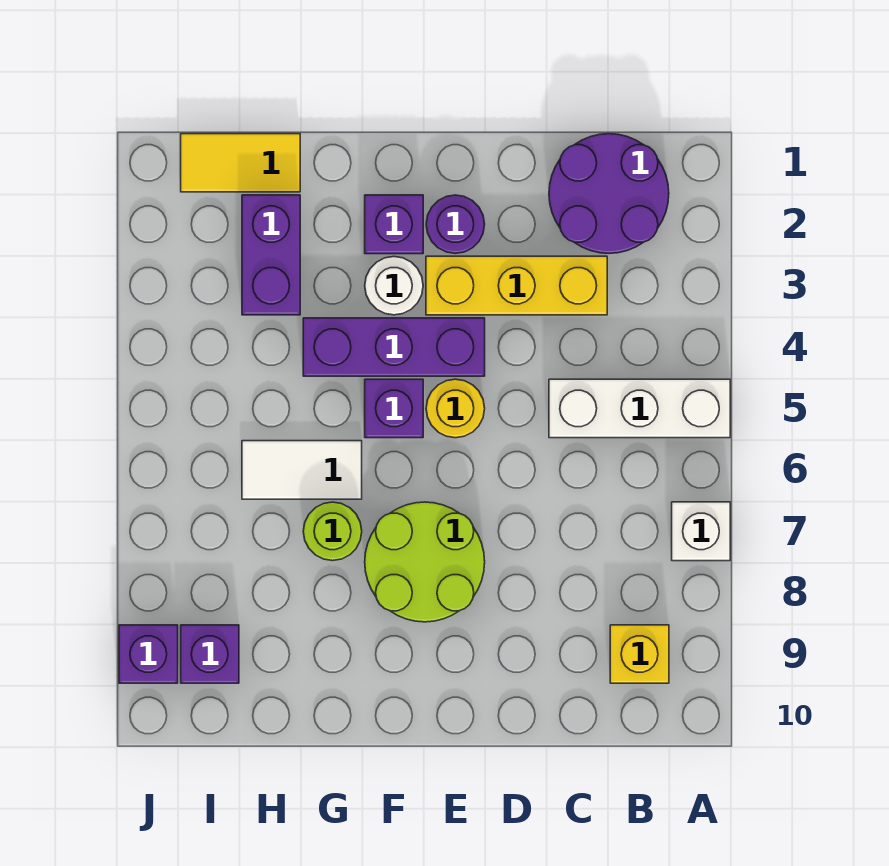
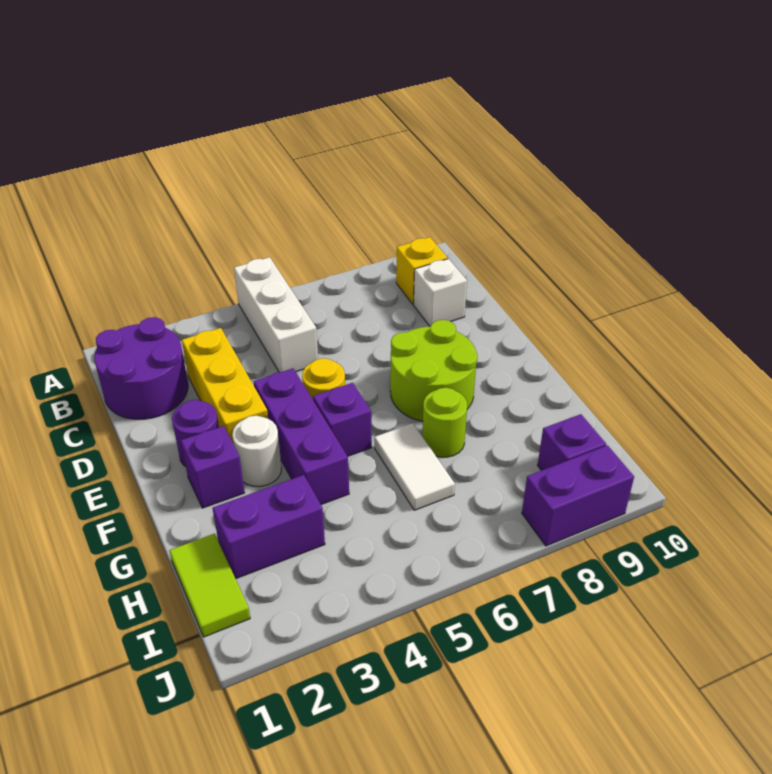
white 1x1 brick [672,502,730,561] -> white 1x1 brick moved to [414,259,467,327]
yellow 1x2 tile [181,134,300,192] -> lime 1x2 tile [169,534,250,637]
purple 1x1 brick [119,625,178,683] -> purple 1x2 brick [522,445,634,546]

